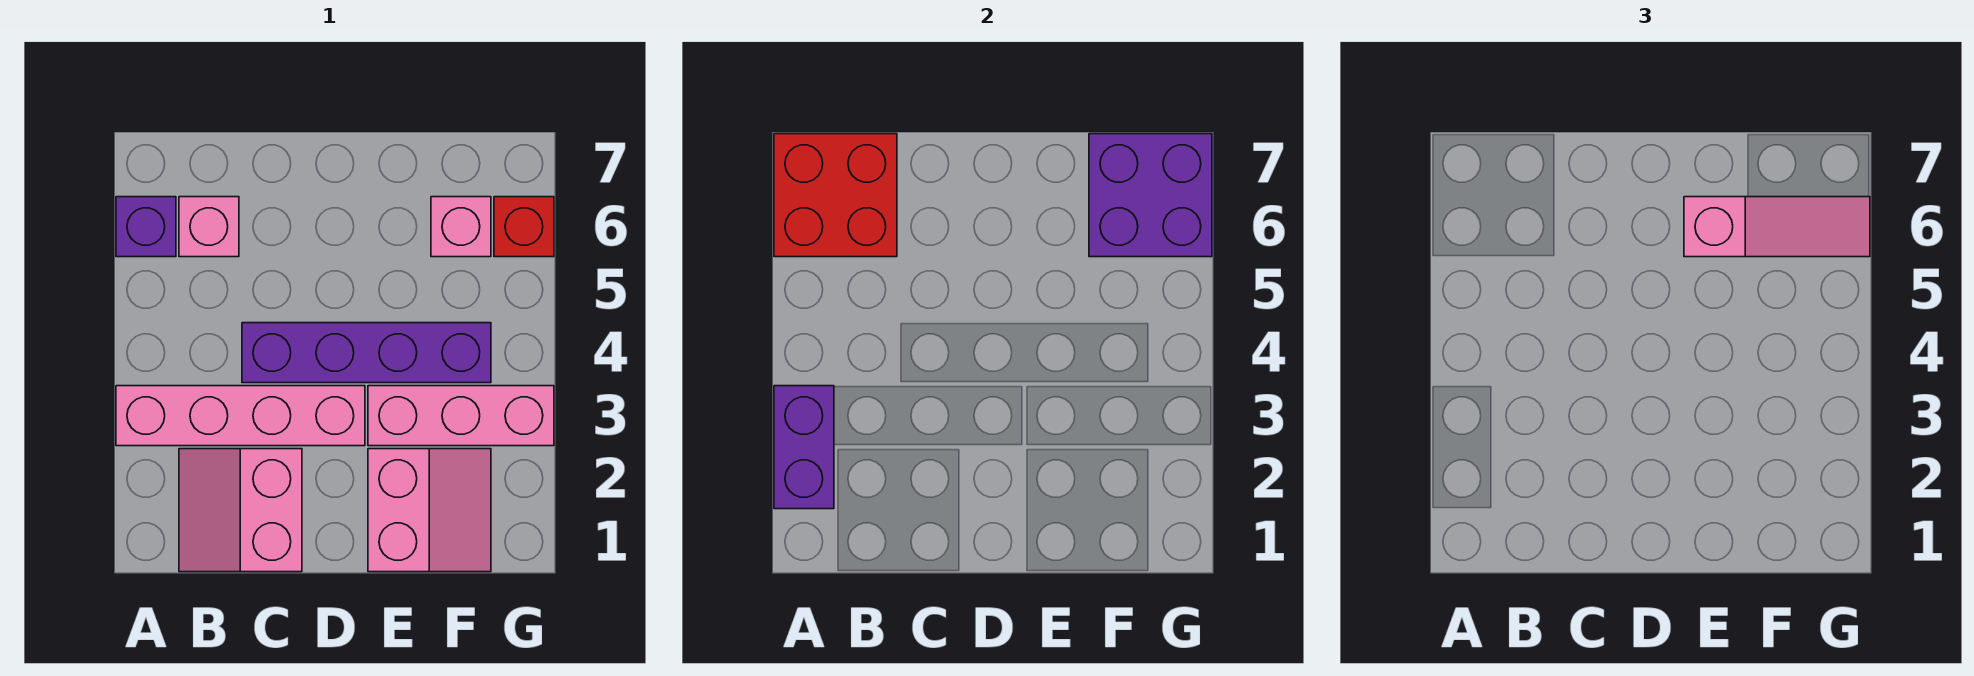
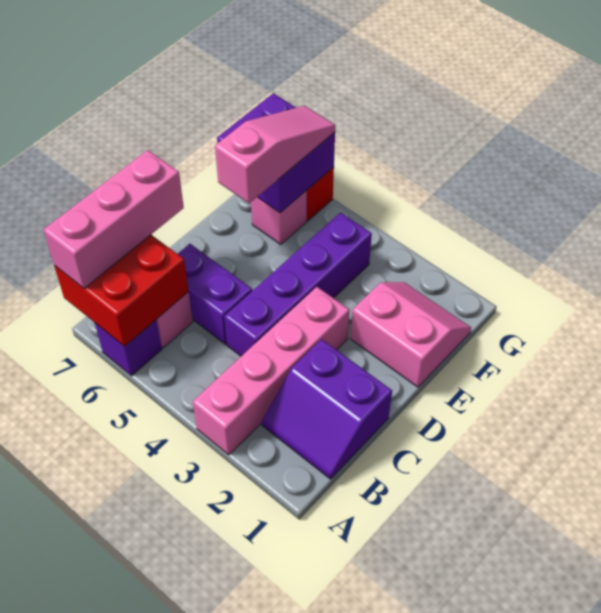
purple 1x2 brick [774,386,834,509] -> purple 1x2 brick moved to [178,244,252,344]
pink 2x2 slope [179,449,302,572] -> purple 2x2 slope [262,339,392,479]
pink 1x3 brick [368,386,554,446] -> pink 1x3 brick moved to [43,150,184,289]

